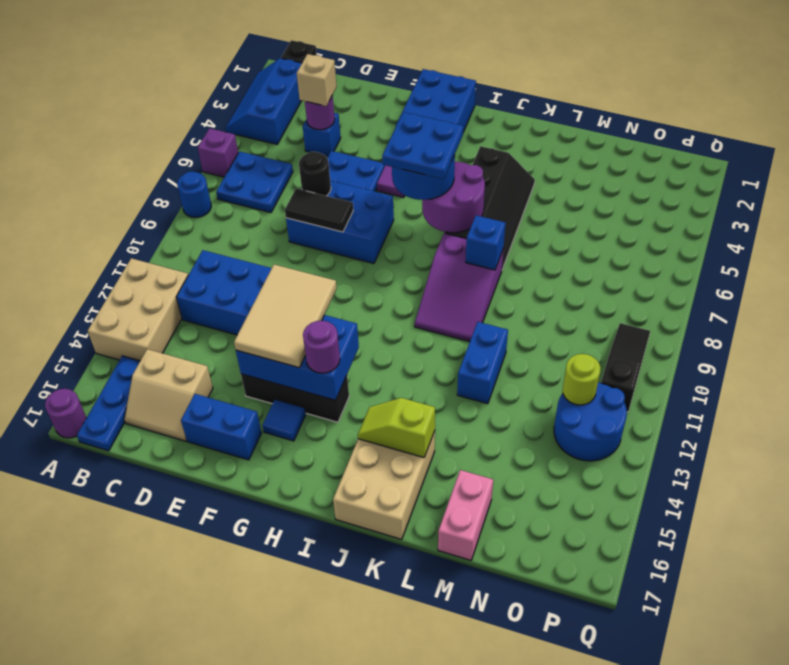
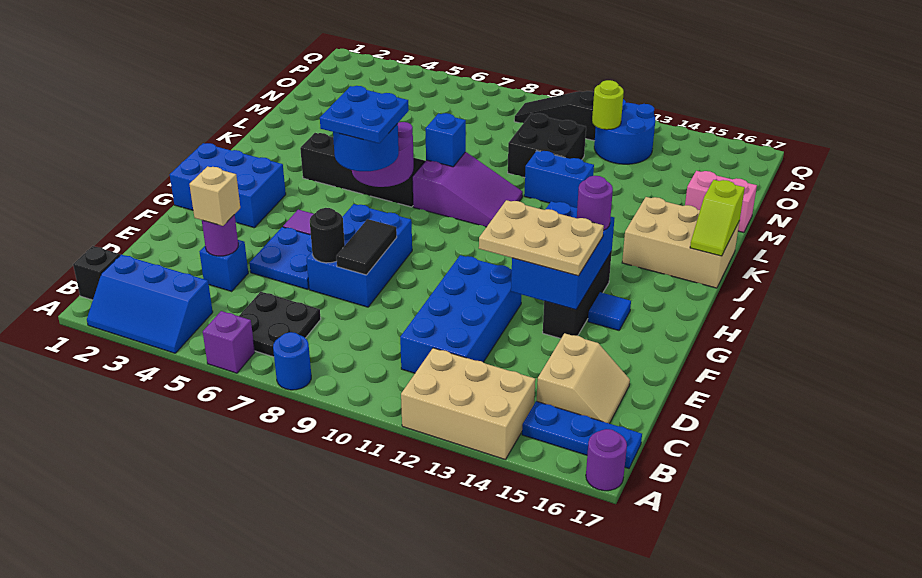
blue 2x2 plate [216,151,293,213] -> black 2x2 plate [239,292,321,357]
blue 1x2 brick [181,394,261,460] -> none
tan 2x3 tile [234,265,337,368] -> tan 2x3 plate [479,200,604,276]
lime 1x2 slope [358,398,435,458] -> lime 1x2 slope moved to [690,180,745,256]
none -> black 2x2 brick [508,113,586,178]

